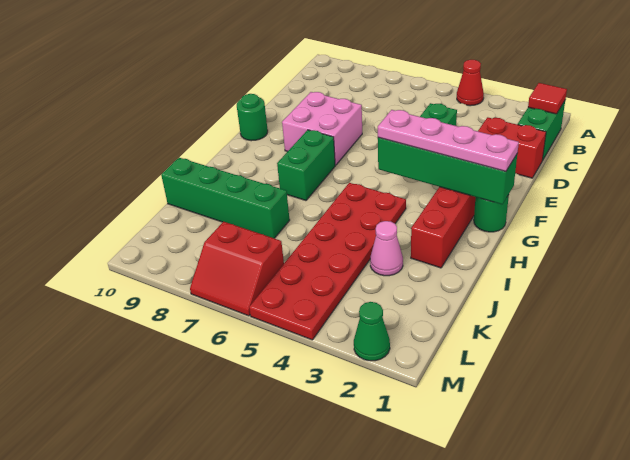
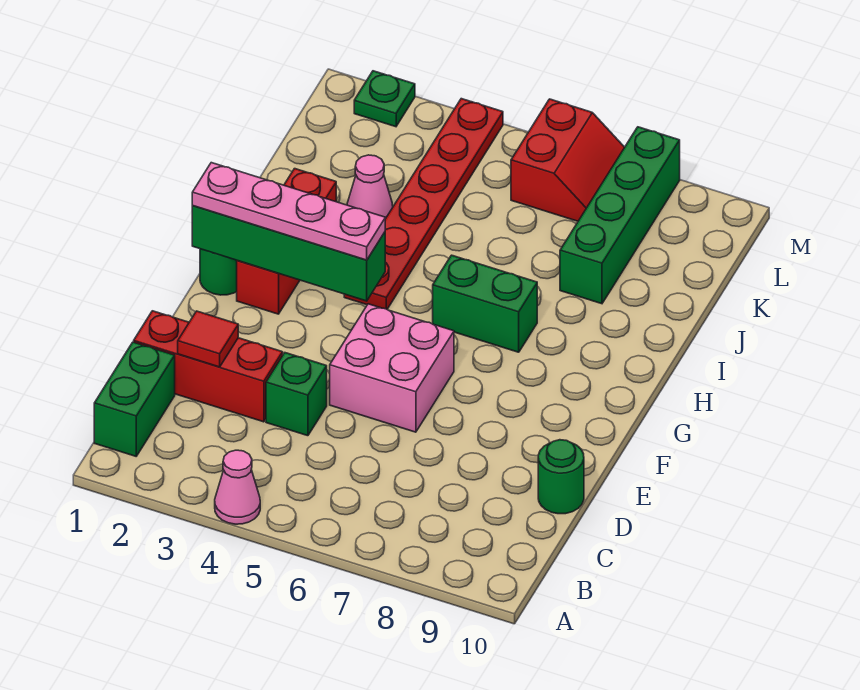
red 1x1 cone [457,60,484,106] -> pink 1x1 cone [215,450,260,524]
red 1x1 tile [528,83,567,114] -> red 1x1 tile moved to [178,311,238,367]
red 1x2 brick [478,117,546,178] -> red 1x3 brick [134,311,283,422]
pink 2x2 brick [282,92,362,165] -> pink 2x2 brick moved to [330,304,454,432]
green 1x1 round brick [237,94,268,141] -> green 1x1 round brick moved to [538,440,584,514]
green 1x2 brick [277,130,335,200] -> green 1x2 brick turned to [433,255,537,352]
red 2x6 plate [249,183,406,340] -> red 1x6 plate [344,99,503,309]
green 1x4 brick [161,158,290,238] -> green 1x4 brick turned to [560,127,680,304]
red 2x2 slope [190,222,284,316] -> red 2x2 slope turned to [511,99,625,221]
green 1x1 cone [354,302,390,361] -> green 1x1 plate [354,71,415,127]

